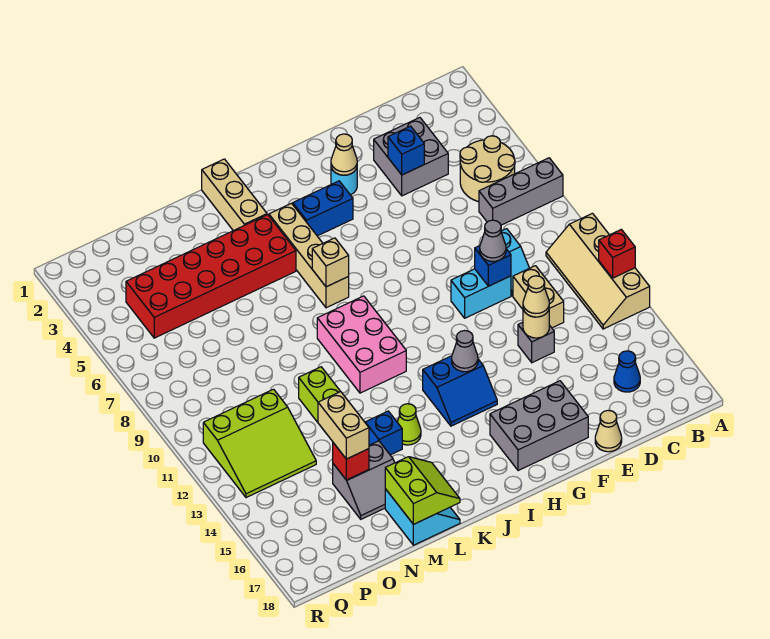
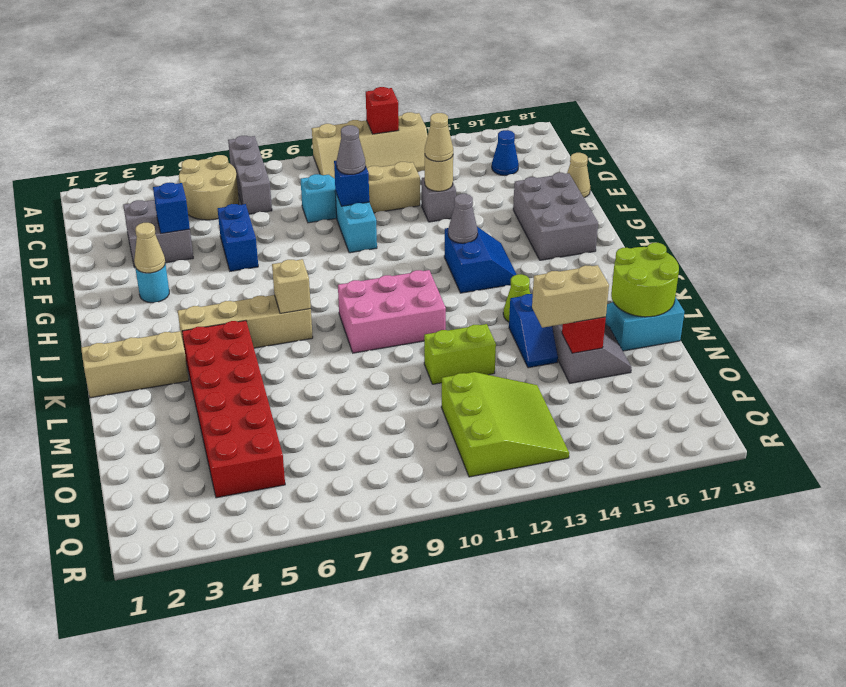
blue 1x2 brick [293,181,353,236] -> blue 1x2 brick moved to [217,204,258,271]
lime 2x2 slope [385,457,460,524] -> lime 2x2 round brick [611,243,679,317]

